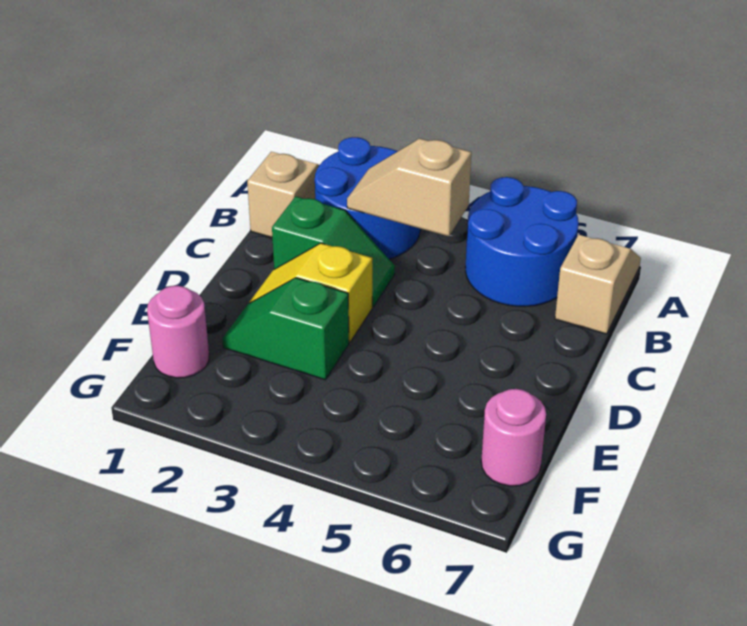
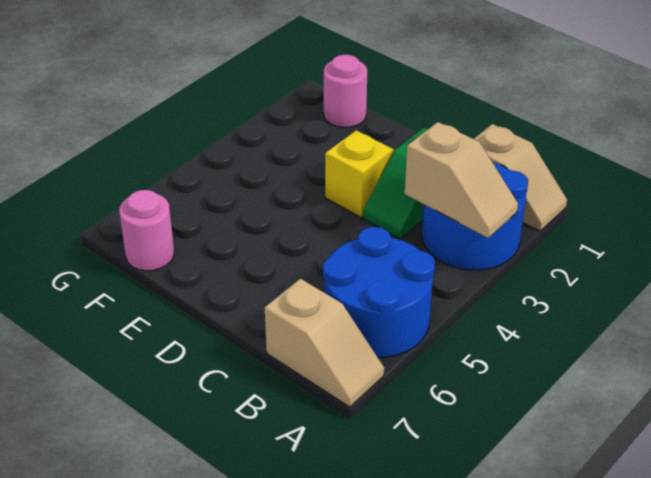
tan 1x2 slope [347,138,471,236] -> tan 1x2 slope turned to [405,122,518,238]
green 1x2 slope [222,278,349,380] -> none

